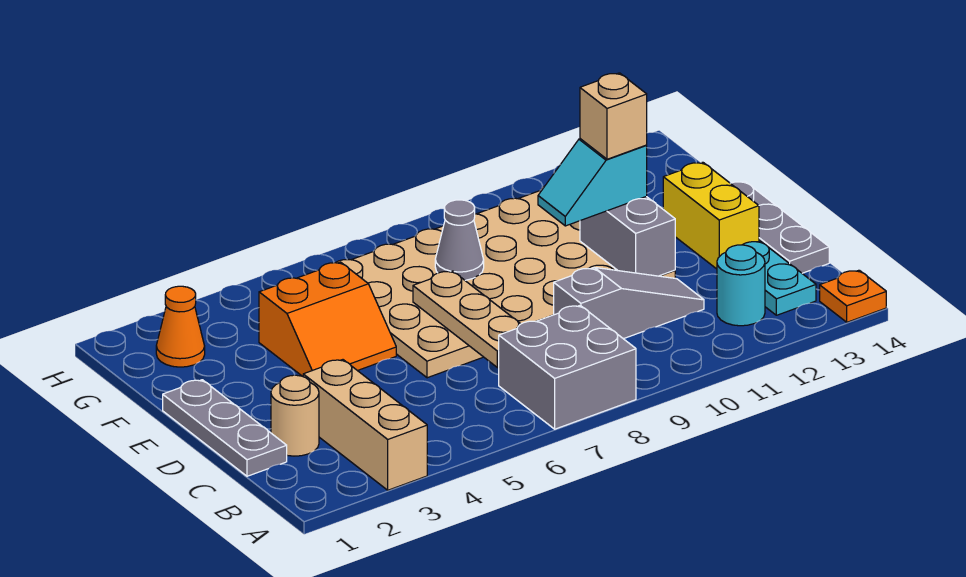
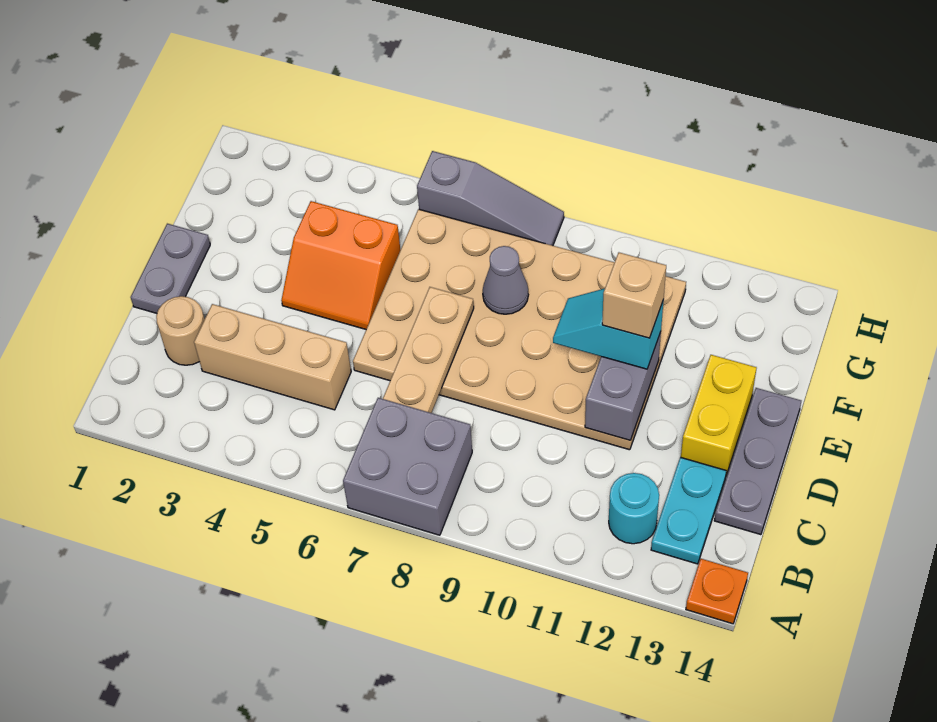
tan 1x3 brick [303,360,427,490] -> tan 1x3 brick turned to [194,304,351,410]
grey 1x3 plate [163,380,287,476] -> grey 1x2 plate [131,224,210,313]
grey 1x3 slope [554,267,704,339] -> grey 1x3 slope moved to [417,151,564,246]
orange 1x1 cone [156,286,205,367] -> none

